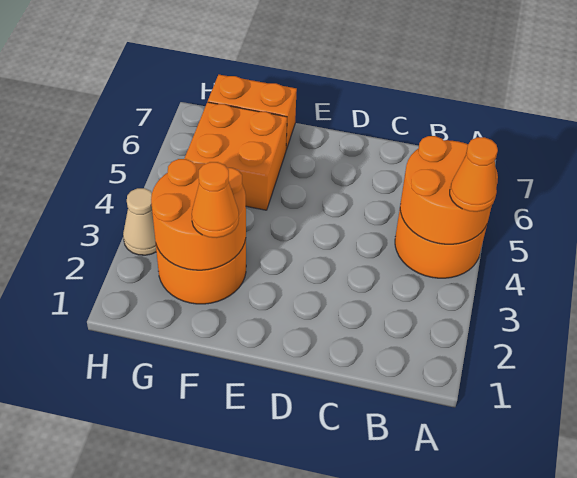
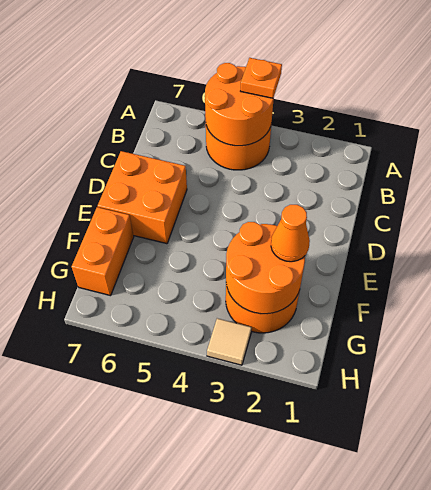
orange 1x1 cone [450,137,498,212] -> orange 1x1 plate [241,58,282,98]
orange 2x2 brick [184,102,287,210] -> orange 2x2 brick moved to [98,151,187,244]
tan 1x1 cone [123,188,156,255] -> tan 1x1 tile [207,318,252,365]

